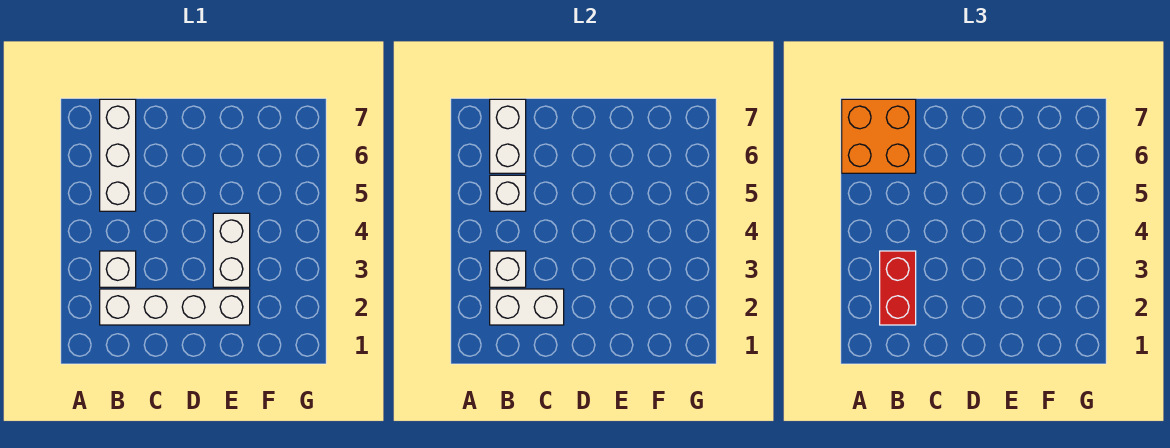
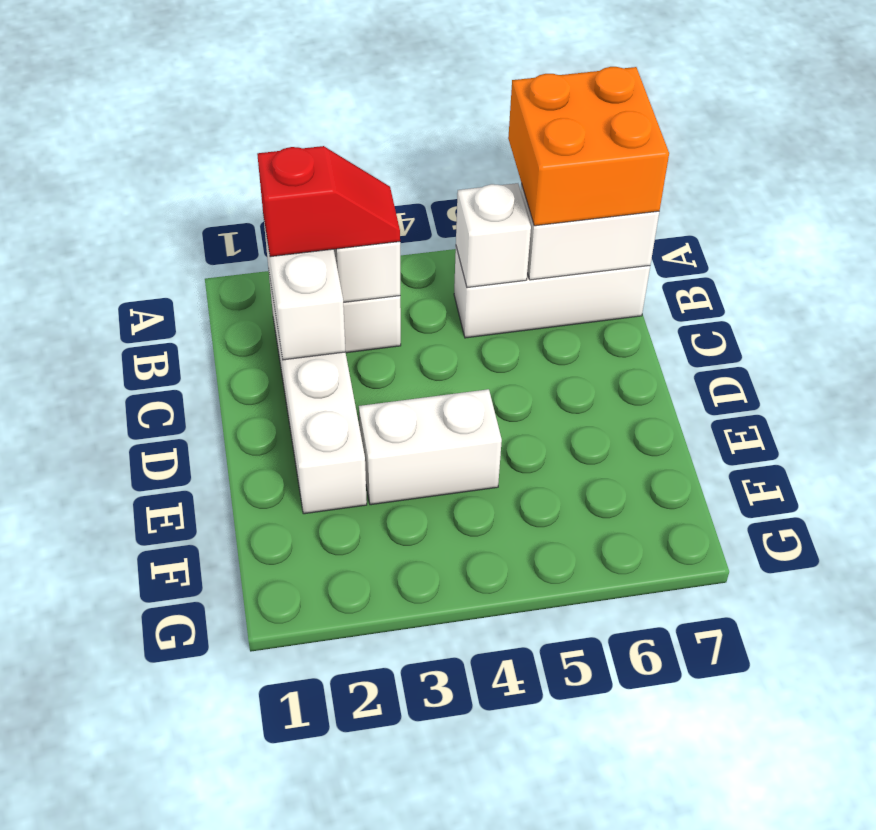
red 1x2 brick [880,251,916,325] -> red 1x2 slope [257,146,400,257]

